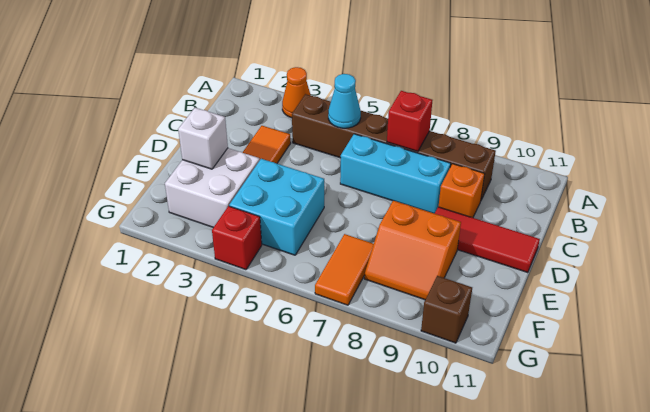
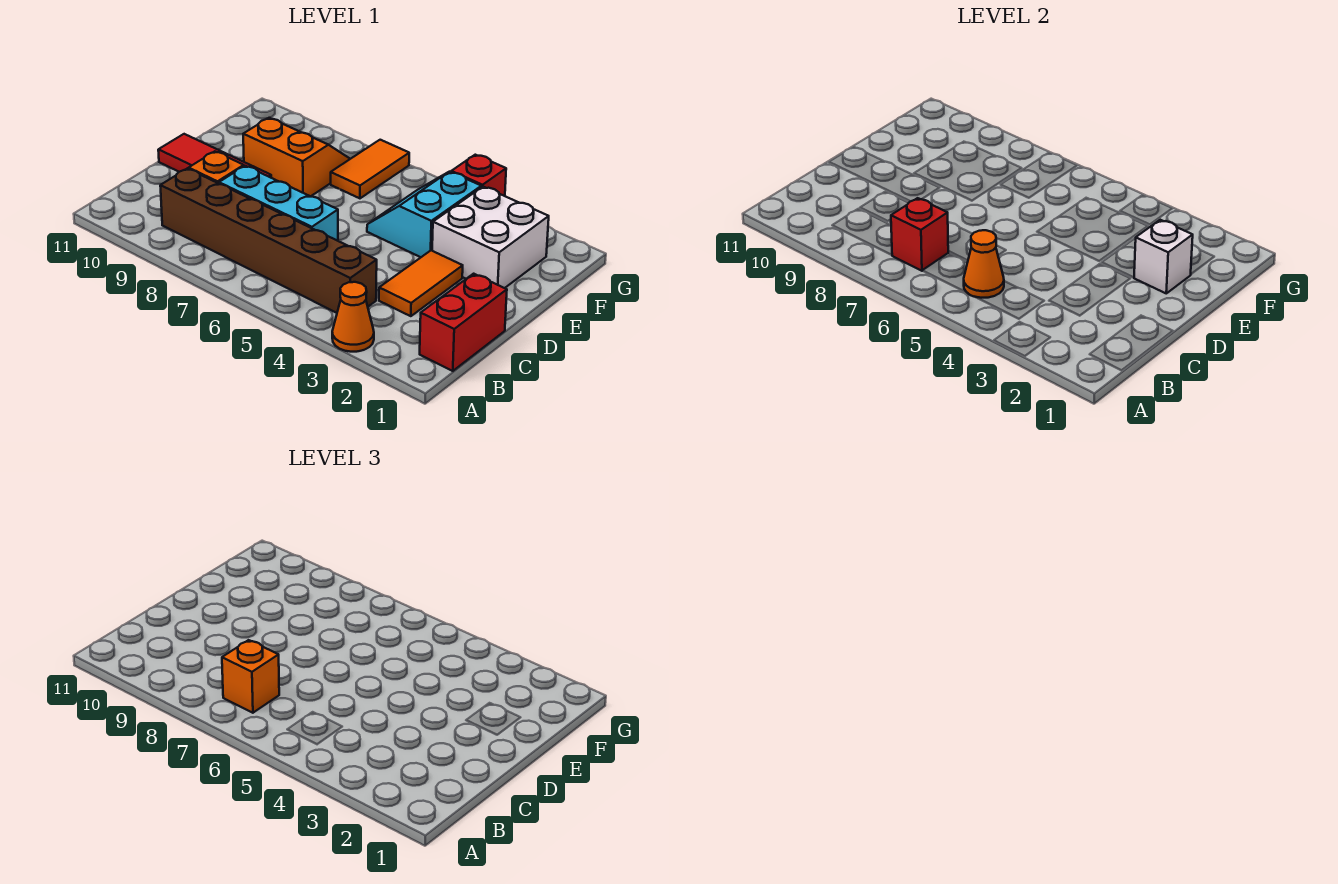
none -> red 1x2 brick [420,274,507,371]
cyan 1x1 cone [328,74,361,128] -> orange 1x1 cone [964,230,1004,298]
none -> orange 1x1 brick [222,640,279,713]
cyan 2x2 brick [229,159,324,255] -> cyan 2x2 slope [367,172,481,257]
brown 1x1 brick [421,276,472,343] -> none

